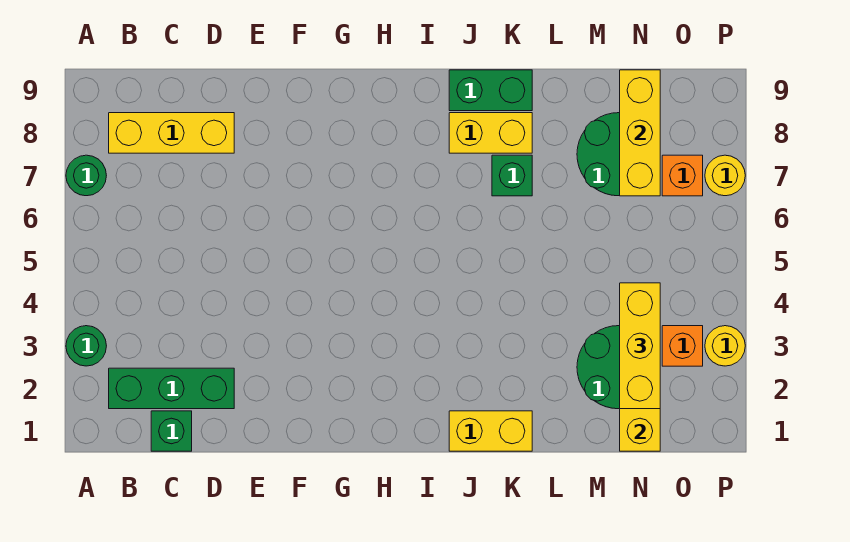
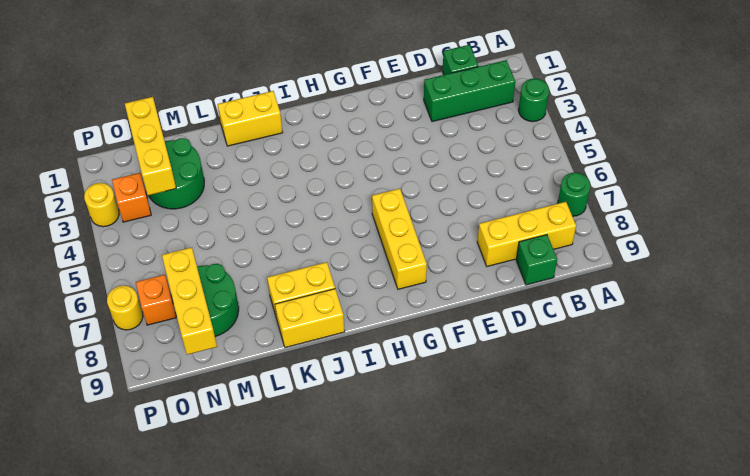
green 1x2 brick [449,70,532,111] -> yellow 1x2 brick [275,289,345,348]
green 1x1 brick [492,155,532,196] -> green 1x1 brick moved to [516,235,557,285]
yellow 1x3 brick [620,283,660,409] -> yellow 1x3 brick moved to [372,189,427,289]

